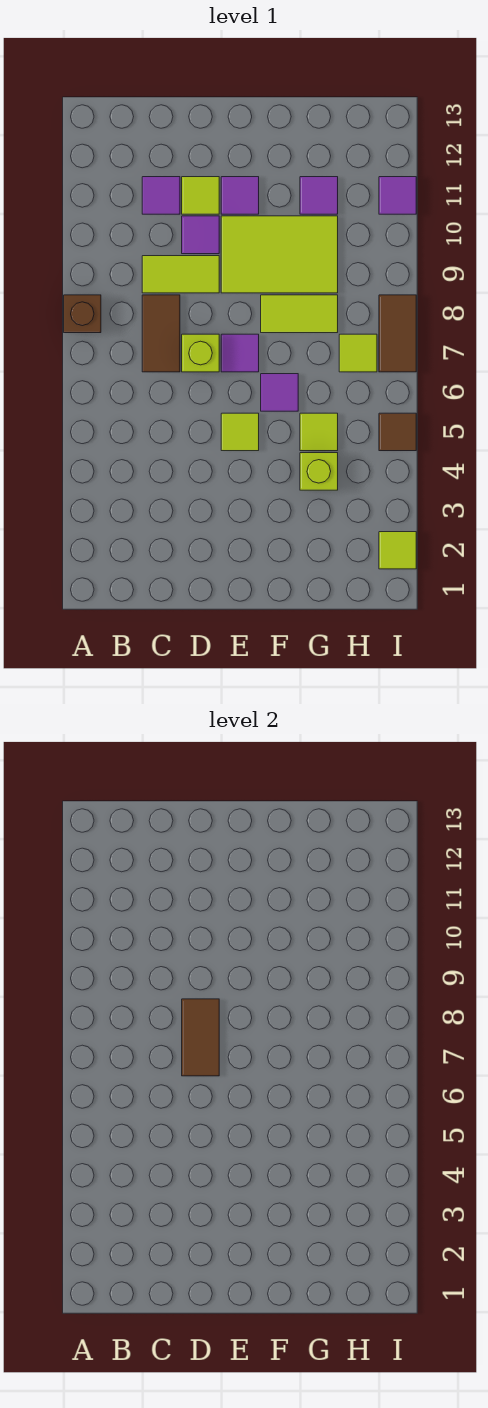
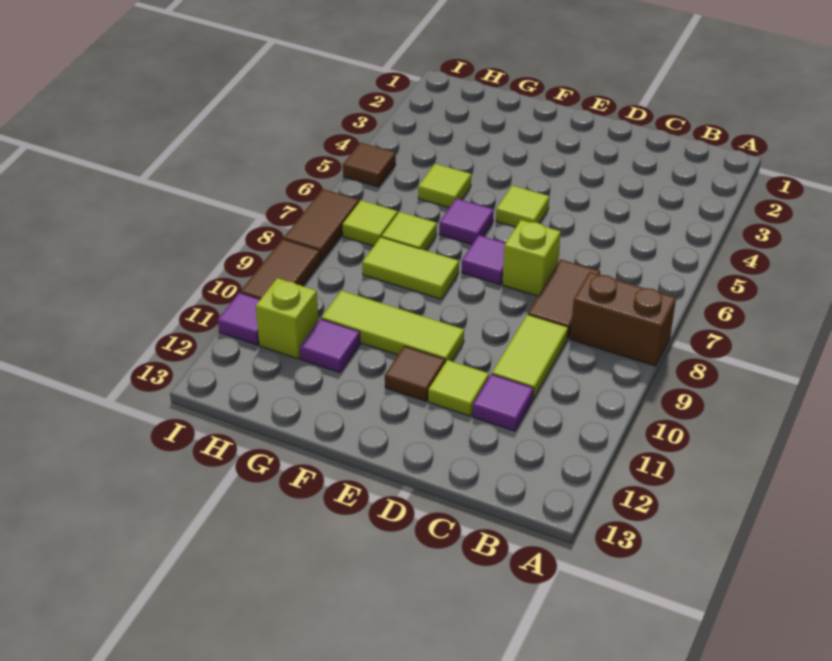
brown 1x1 brick [64,295,101,333] -> brown 1x2 brick [570,272,676,366]
lime 1x2 tile [142,256,219,293] -> lime 1x2 tile turned to [492,315,568,399]
brown 1x2 tile [182,999,219,1076] -> brown 1x2 tile moved to [240,239,320,299]
purple 1x1 tile [182,216,219,254] -> none
lime 2x3 tile [221,216,338,293] -> lime 1x3 tile [321,291,464,363]
purple 1x1 tile [221,177,259,214] -> brown 1x1 tile [385,346,445,401]
lime 1x1 brick [300,453,338,490] -> lime 1x1 brick moved to [256,278,318,359]
lime 1x1 tile [379,532,416,569] -> lime 1x1 tile moved to [382,212,437,250]

